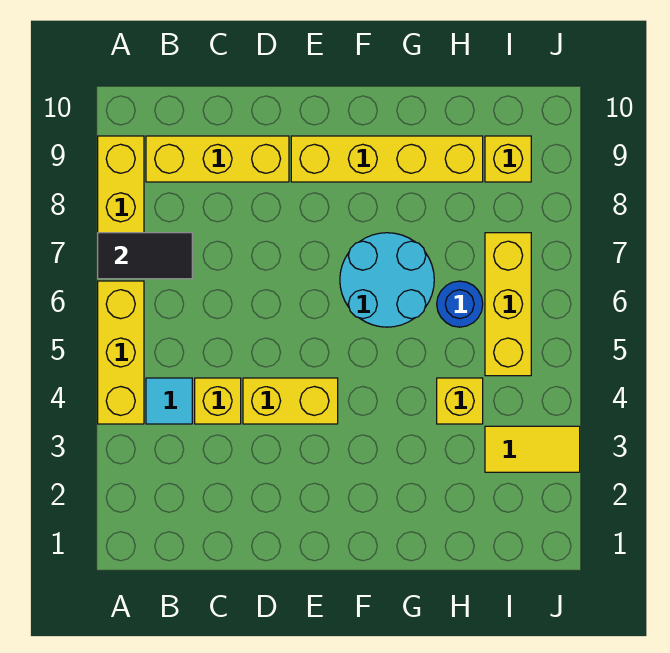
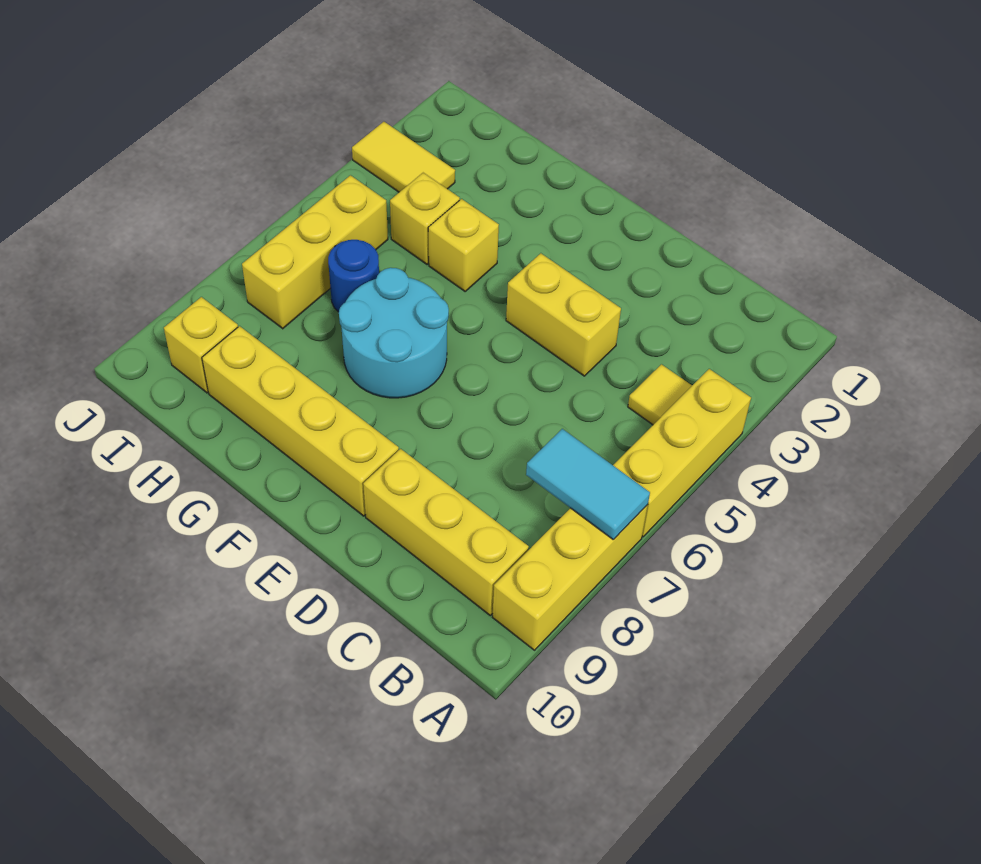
black 1x2 tile [98,233,192,279] -> cyan 1x2 tile [526,429,650,540]
cyan 1x1 tile [146,378,192,424] -> yellow 1x1 tile [628,364,692,425]
yellow 1x1 brick [195,378,241,424] -> yellow 1x1 brick moved to [428,199,499,291]

